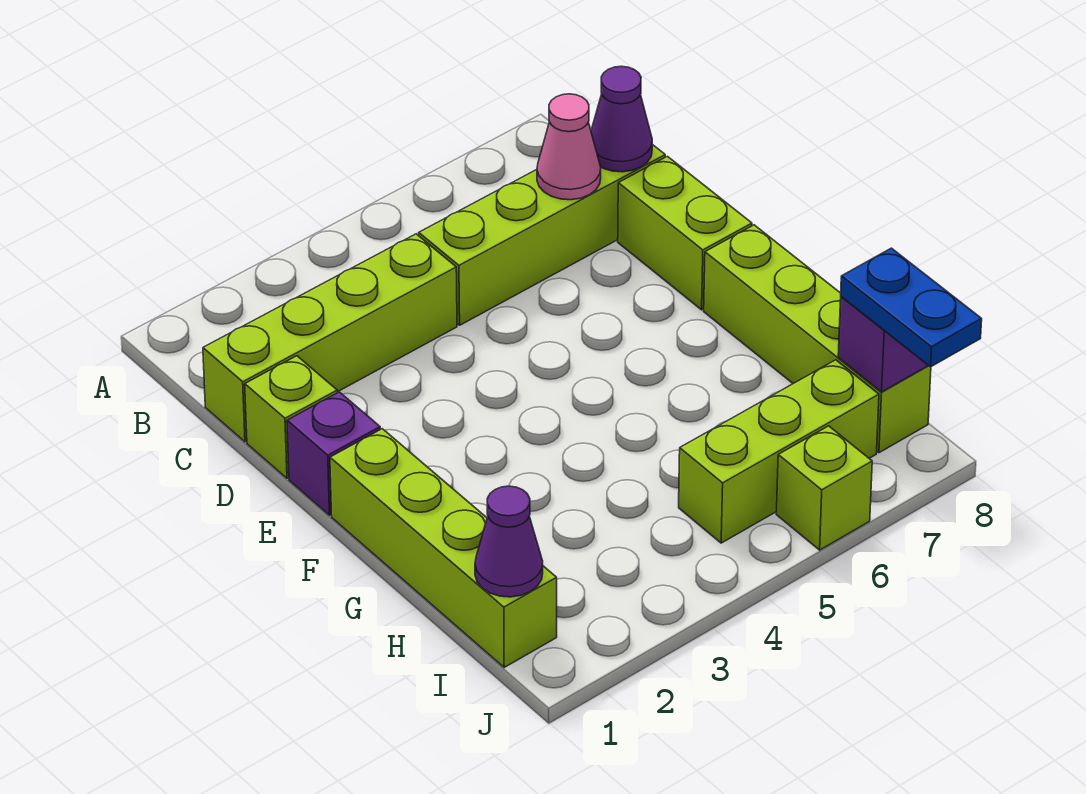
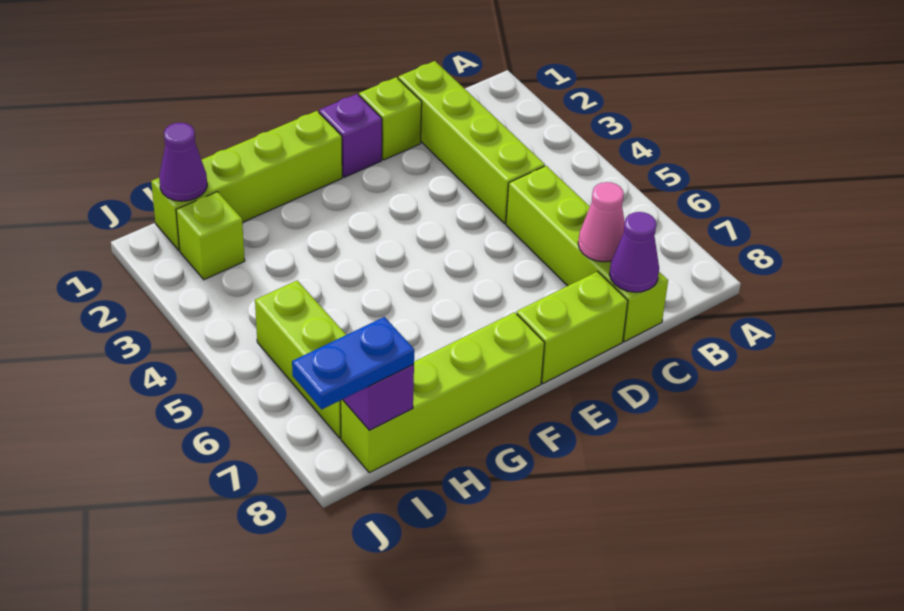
lime 1x1 brick [776,426,872,550] -> lime 1x1 brick moved to [176,192,245,280]

